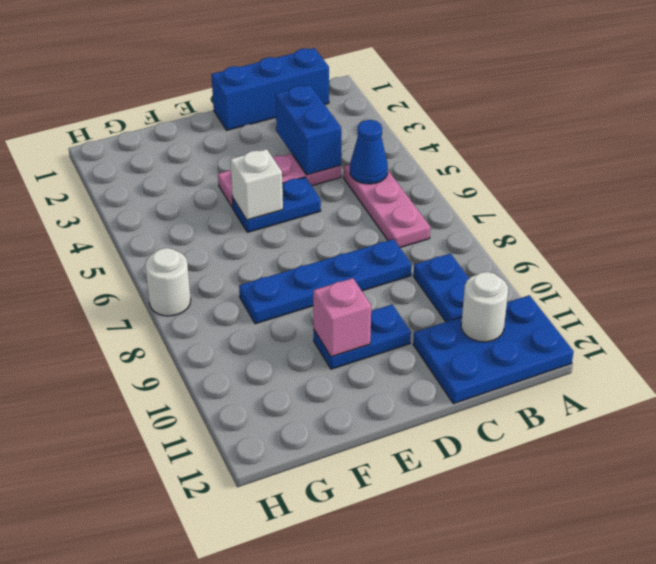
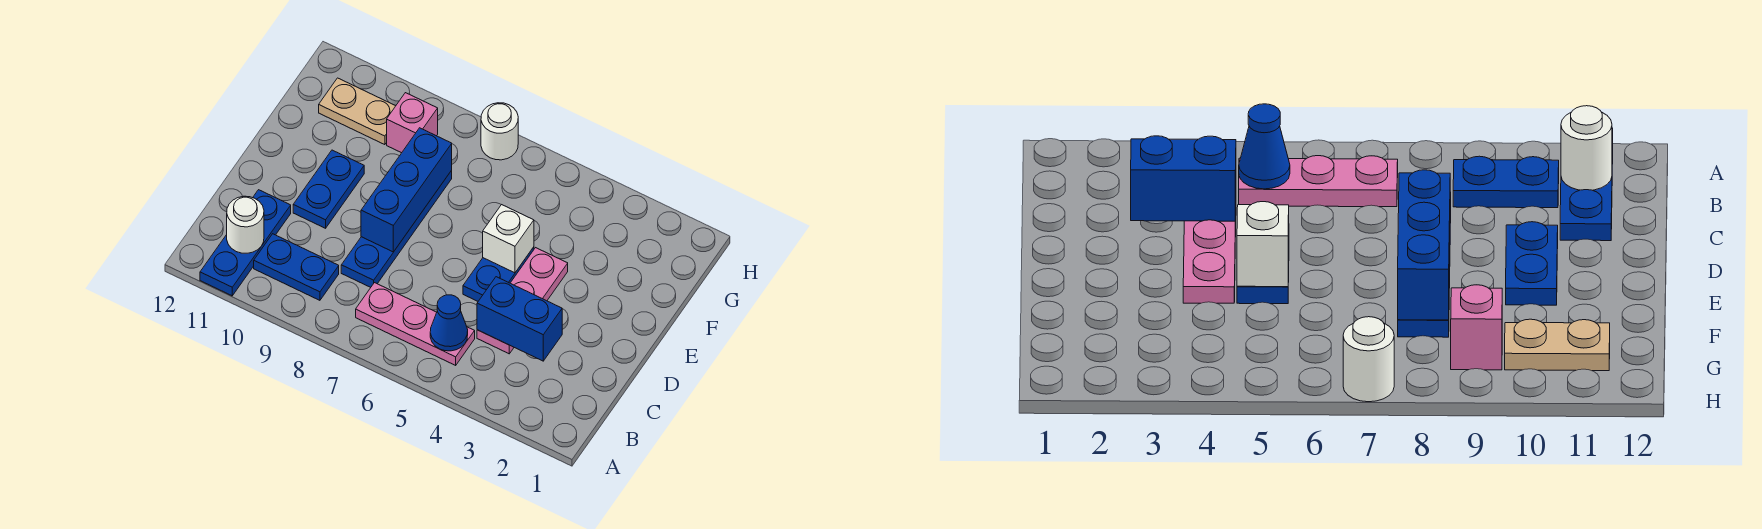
blue 2x3 plate [413,295,574,404] -> blue 1x3 plate [200,190,291,296]
blue 1x3 brick [211,48,329,130] -> blue 1x3 brick moved to [361,128,452,252]
pink 1x1 brick [313,278,371,357] -> pink 1x1 brick moved to [387,93,438,153]
none -> tan 1x2 plate [319,78,396,145]

